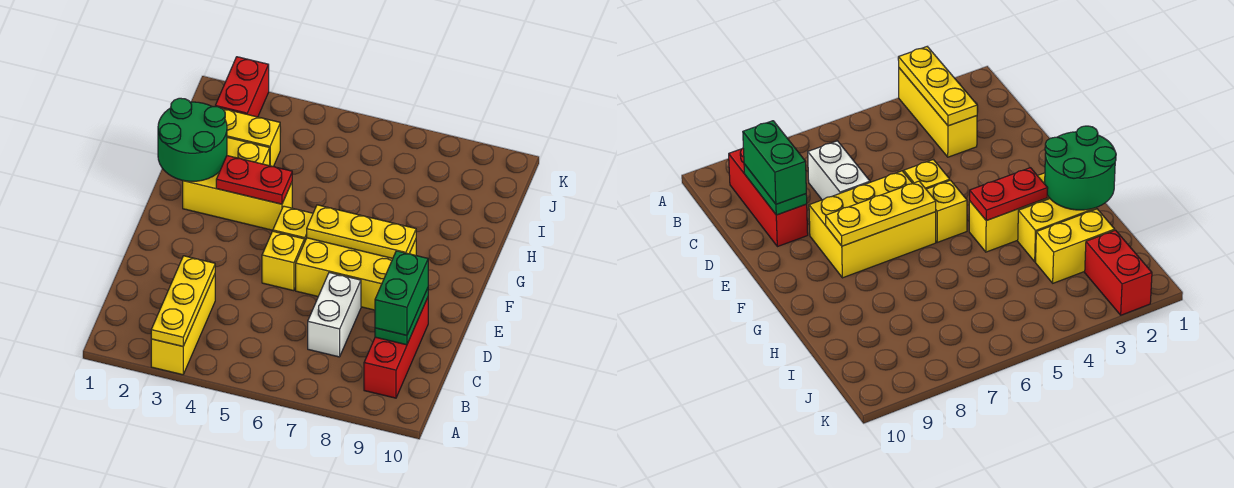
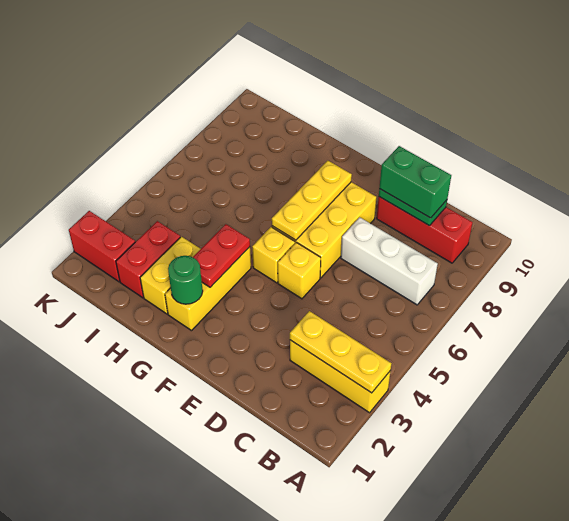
white 1x2 brick [308,273,361,357] -> white 1x3 brick [341,217,438,305]
green 2x2 round brick [158,98,227,181] -> green 1x1 round brick [168,256,203,304]
yellow 1x2 brick [223,109,280,167] -> red 1x2 brick [116,221,180,298]

